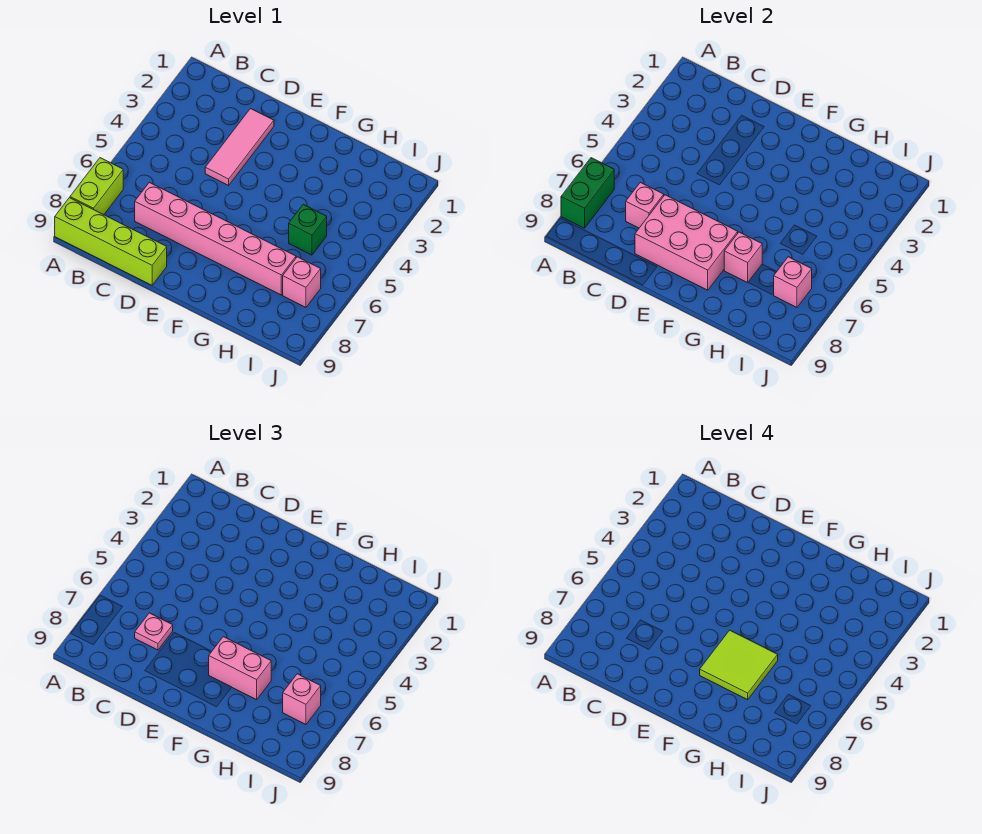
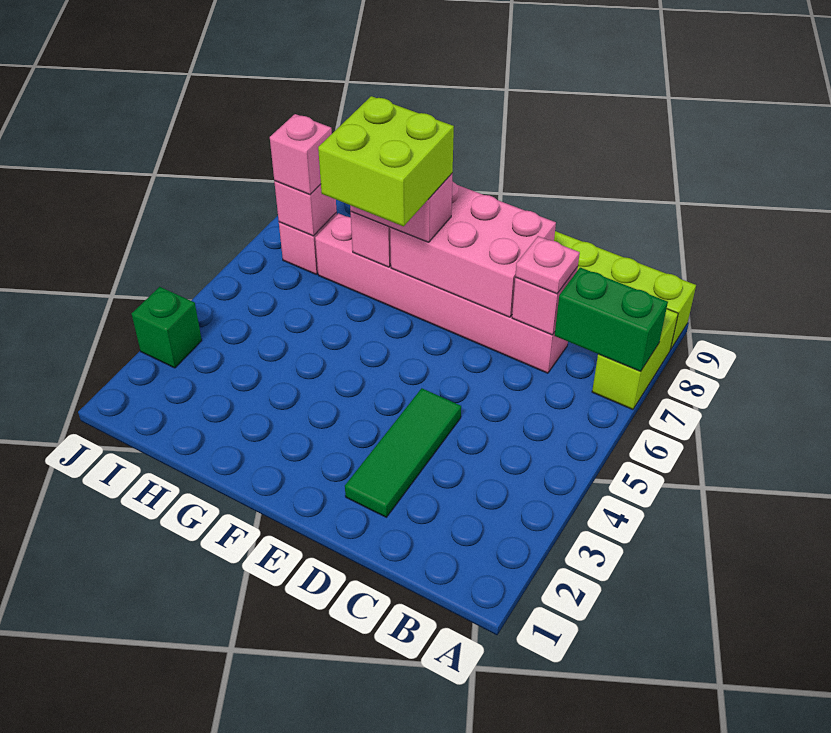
green 1x2 brick [561,158,614,228] -> green 1x2 brick turned to [555,268,668,371]
pink 1x3 tile [205,109,274,185] -> green 1x3 tile [345,388,461,517]
lime 2x2 tile [700,630,778,700] -> lime 2x2 brick [318,96,454,226]
green 1x1 brick [289,204,327,255] -> green 1x1 brick moved to [132,287,202,368]

